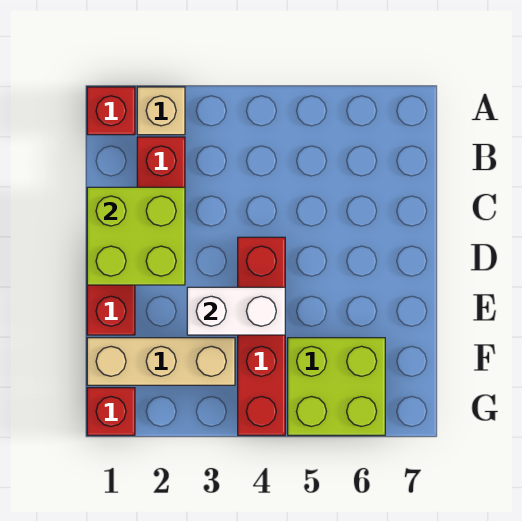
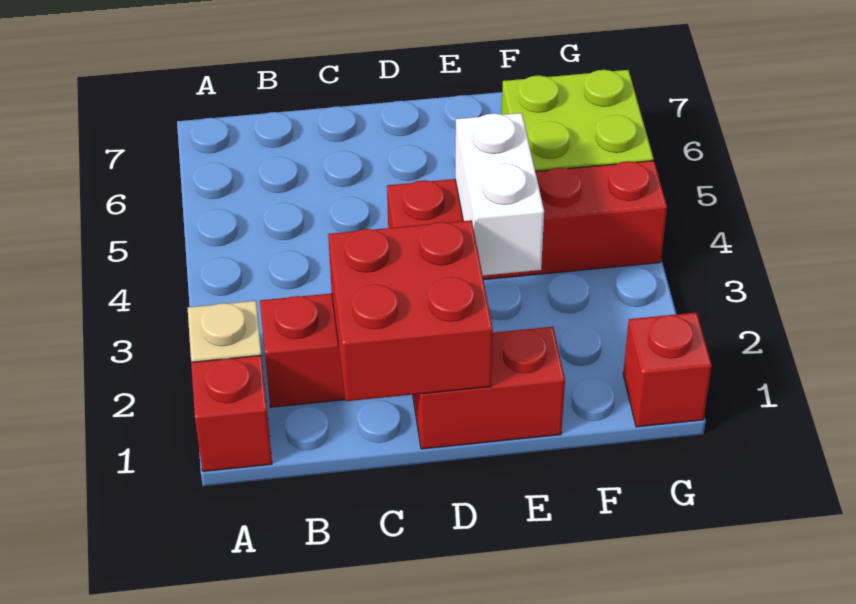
lime 2x2 brick [87,187,185,285] -> red 2x2 brick [328,220,493,401]
tan 1x3 brick [87,338,235,385] -> none

